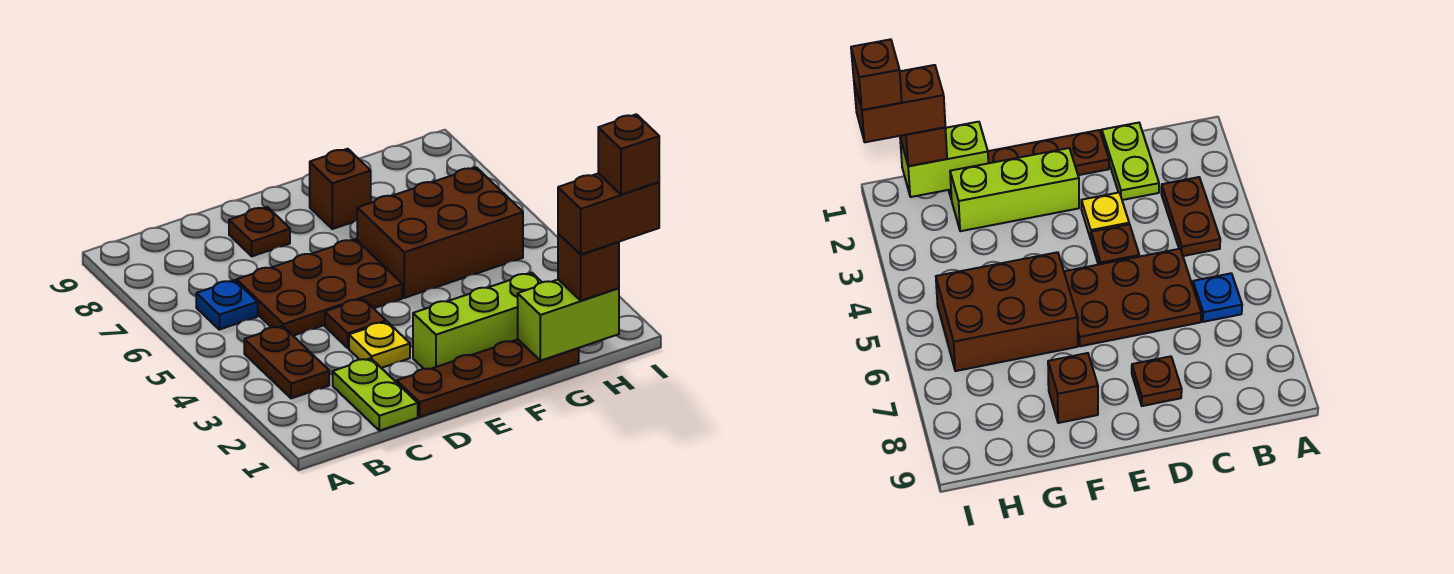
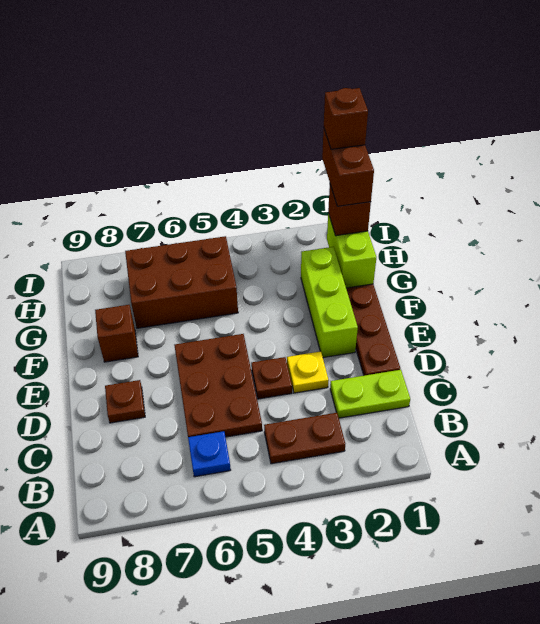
brown 2x3 brick [357,167,523,298] -> brown 2x3 brick turned to [125,236,238,328]

